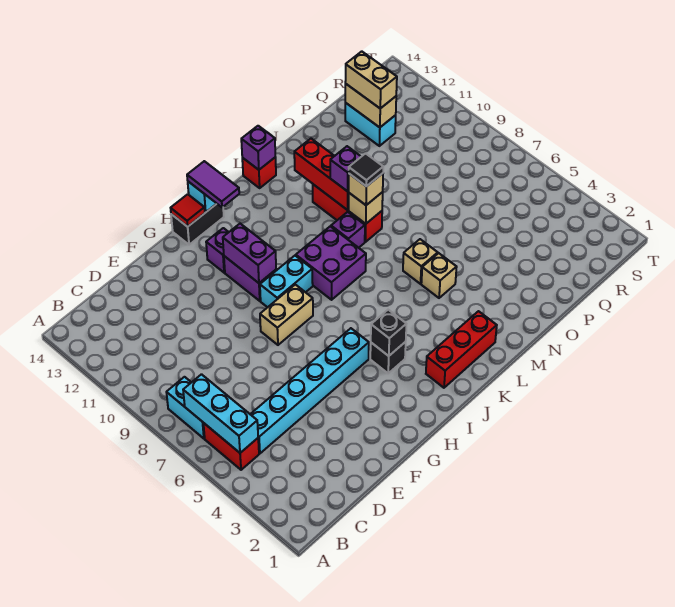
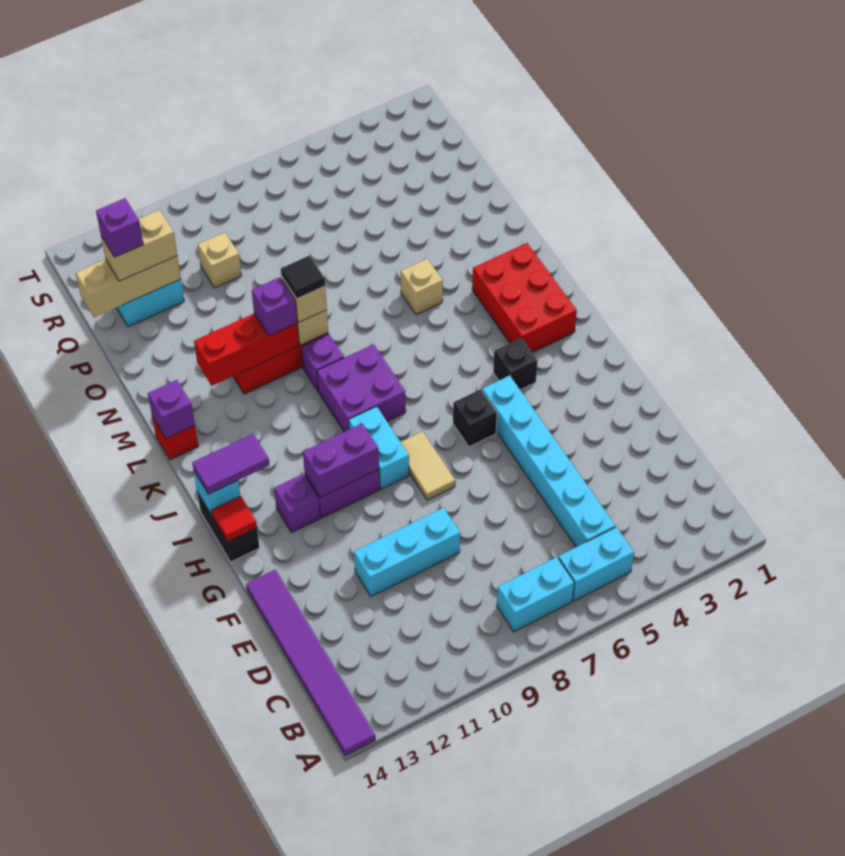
none -> purple 1x6 tile [246,570,375,756]
red 1x2 brick [203,423,259,470] -> cyan 1x2 brick [558,527,634,601]
cyan 1x3 brick [183,374,258,453] -> cyan 1x3 brick moved to [354,508,460,596]
tan 1x2 brick [260,285,313,345] -> tan 1x2 tile [401,432,455,500]
black 1x1 brick [371,310,406,356] -> black 1x1 brick moved to [453,389,497,447]
red 1x3 brick [426,311,497,388] -> red 2x3 brick [472,243,577,352]
tan 1x1 brick [403,239,438,284] -> tan 1x1 brick moved to [198,232,241,288]
tan 1x2 brick [345,83,396,127] -> tan 1x3 brick [76,256,181,317]
none -> purple 1x1 brick [96,198,143,257]

